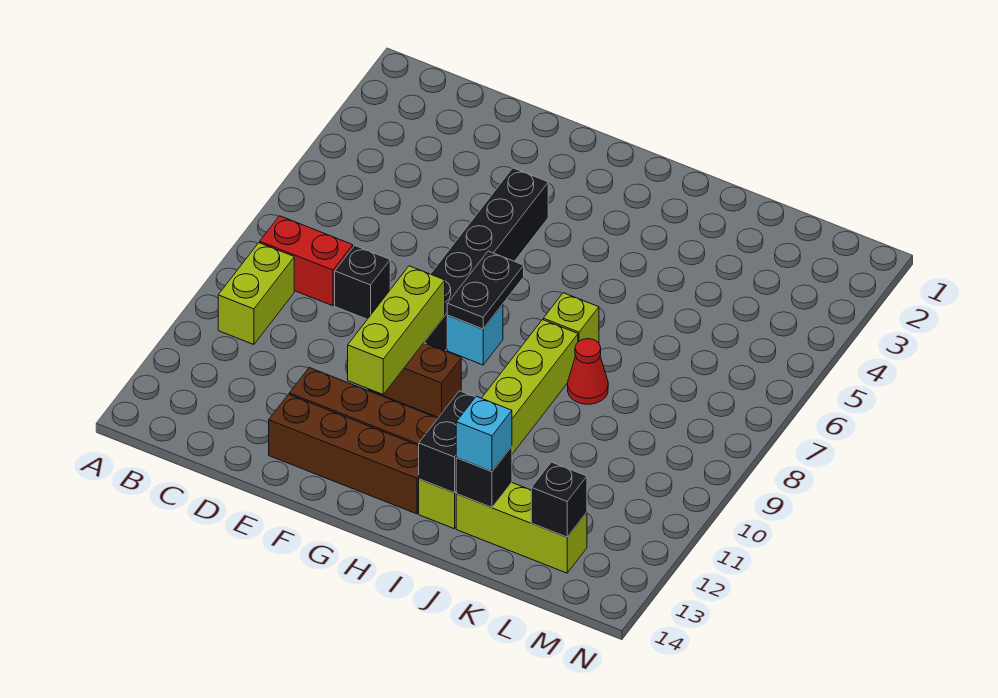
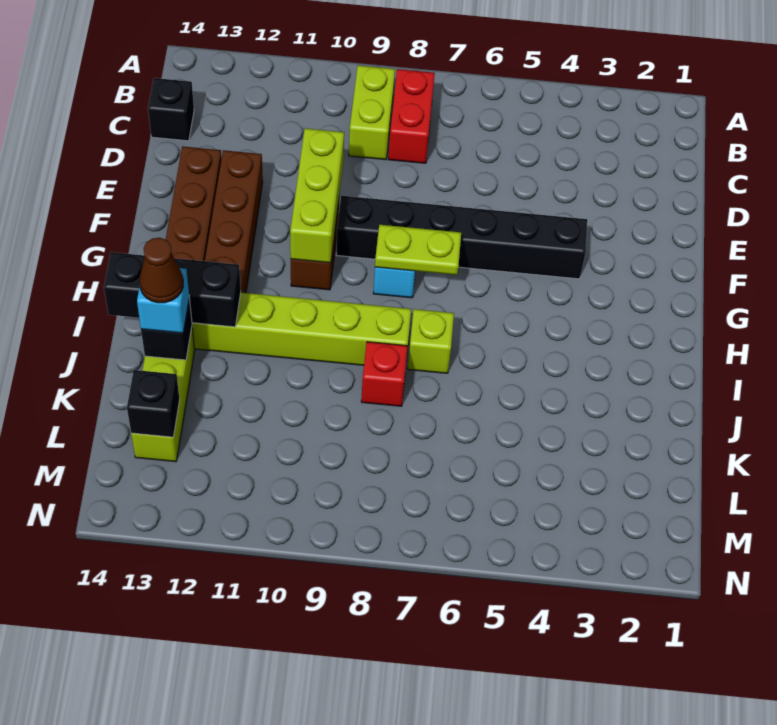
lime 1x2 brick [218,243,294,345] -> lime 1x2 brick turned to [349,65,395,160]
black 1x1 brick [335,246,390,319] -> black 1x1 brick moved to [148,78,194,141]
lime 1x3 brick [348,266,445,394] -> lime 1x3 brick turned to [290,128,344,263]
black 1x2 plate [447,251,524,329] -> lime 1x2 plate [375,225,461,275]
black 1x2 brick [419,391,475,493] -> black 1x3 brick [104,252,241,327]
red 1x1 cone [568,339,608,404] -> red 1x1 brick [361,342,408,406]
none -> brown 1x1 cone [140,238,183,303]

